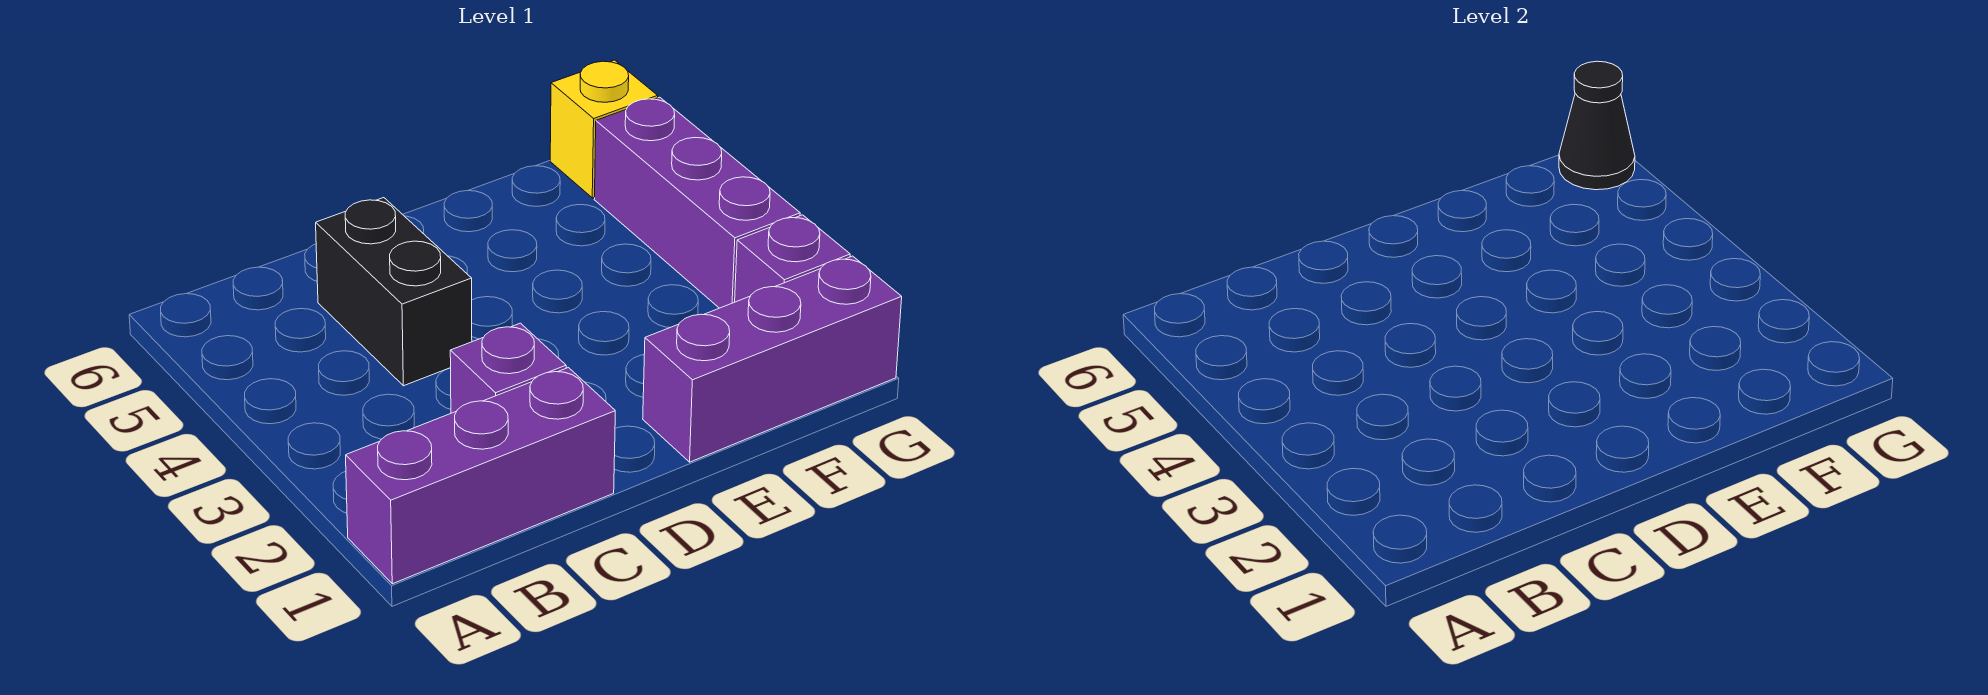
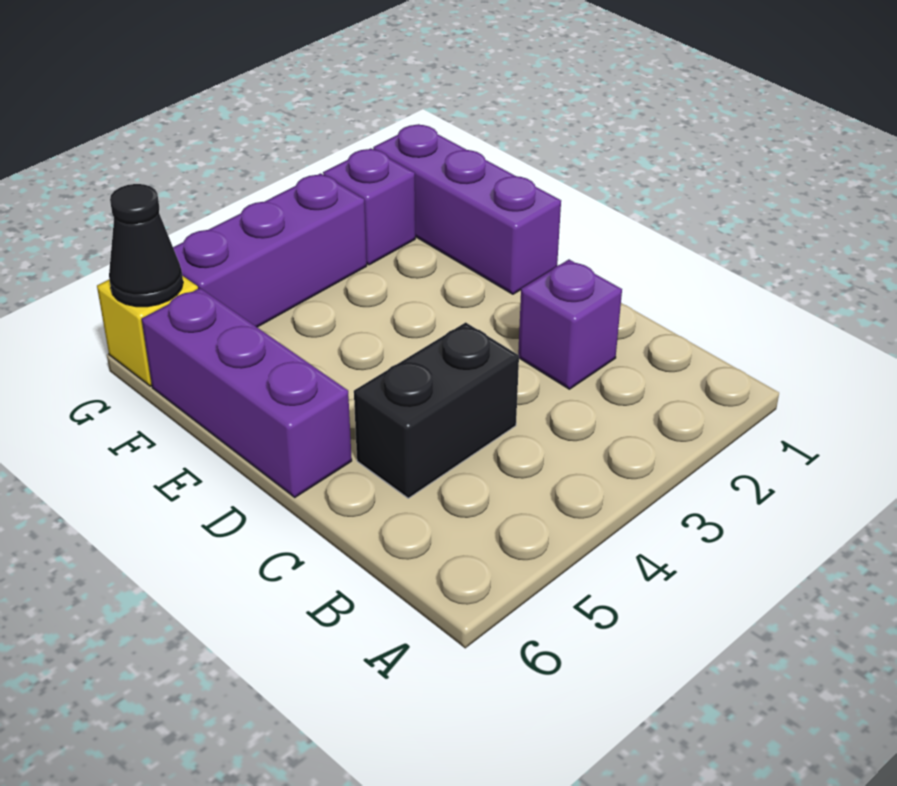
purple 1x3 brick [346,368,615,584] -> purple 1x3 brick moved to [142,288,352,497]

